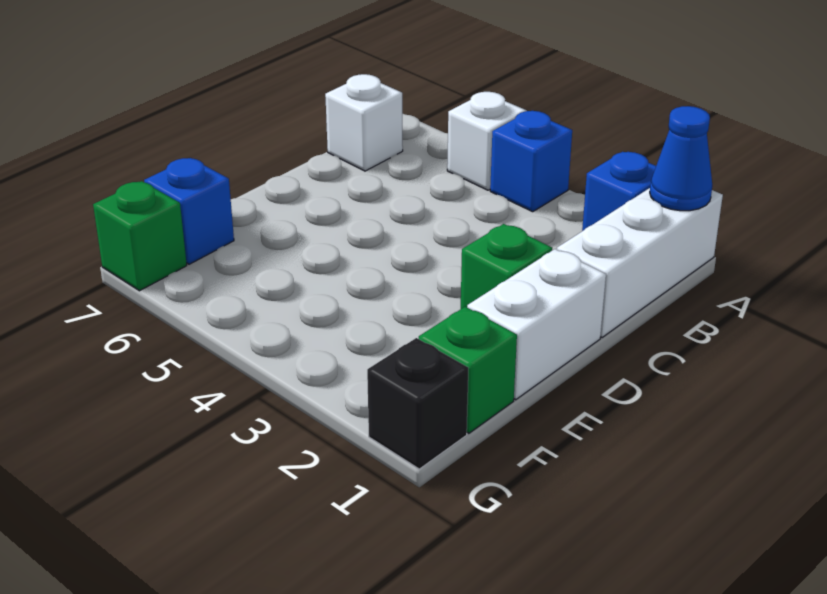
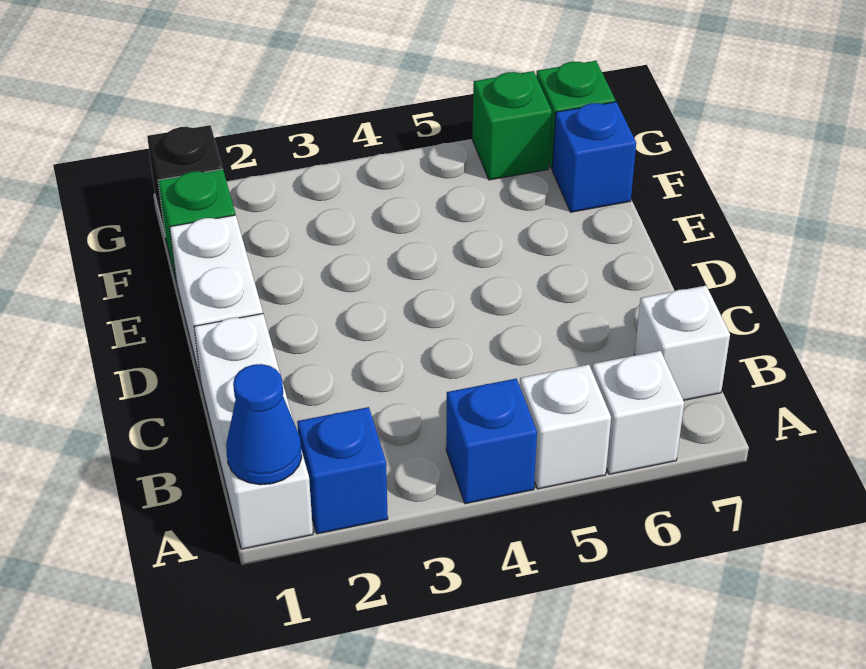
none -> white 1x1 brick [592,351,684,474]
green 1x1 brick [461,224,552,309] -> green 1x1 brick moved to [472,71,552,180]

